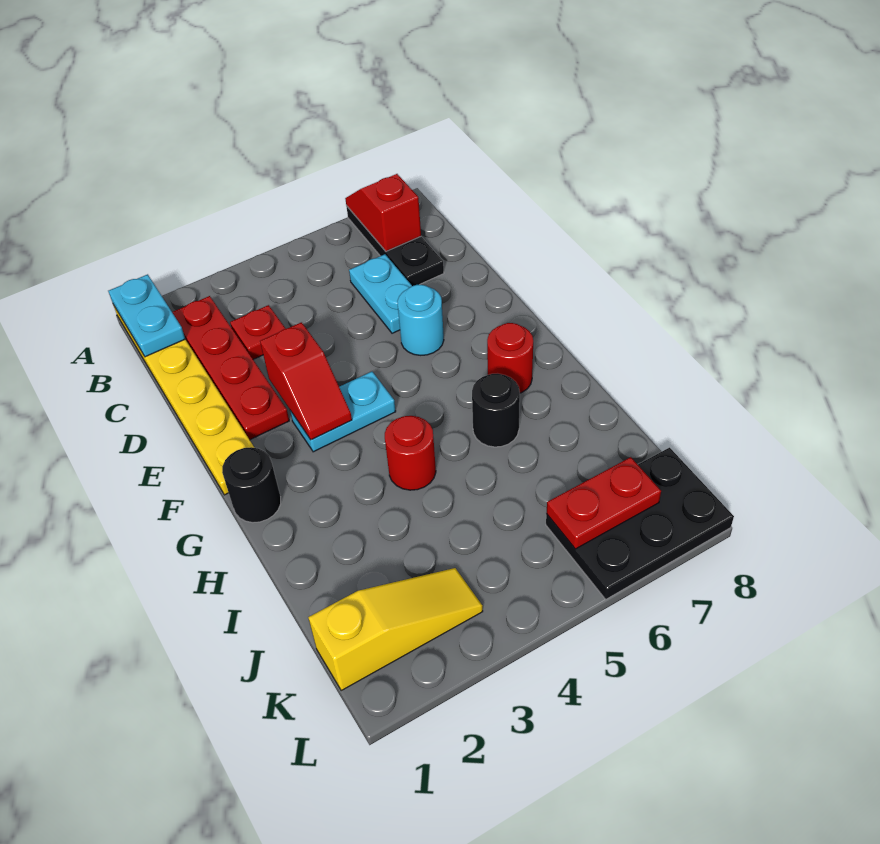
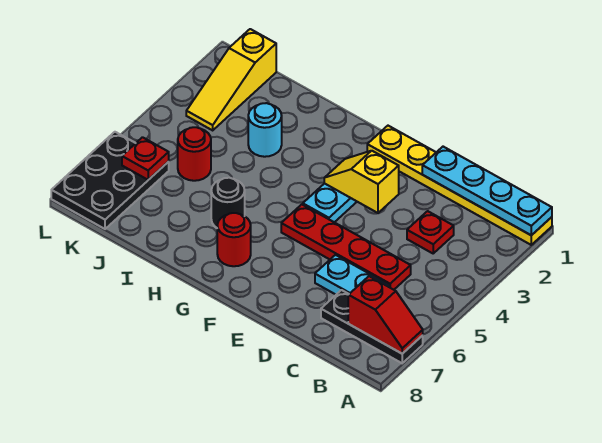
cyan 1x2 plate [108,274,185,357] -> cyan 1x4 plate [422,147,552,235]
red 1x4 plate [172,296,289,440] -> red 1x4 plate moved to [281,204,411,290]
red 1x2 slope [260,322,352,440] -> yellow 1x2 slope [324,151,399,213]
cyan 1x1 round brick [397,285,444,355] -> cyan 1x1 round brick moved to [248,103,282,157]
black 1x1 round brick [222,447,281,523] -> none
red 1x1 round brick [385,416,436,490] -> red 1x1 round brick moved to [178,127,211,181]
red 1x2 plate [546,457,661,549] -> red 1x1 plate [122,137,169,180]

